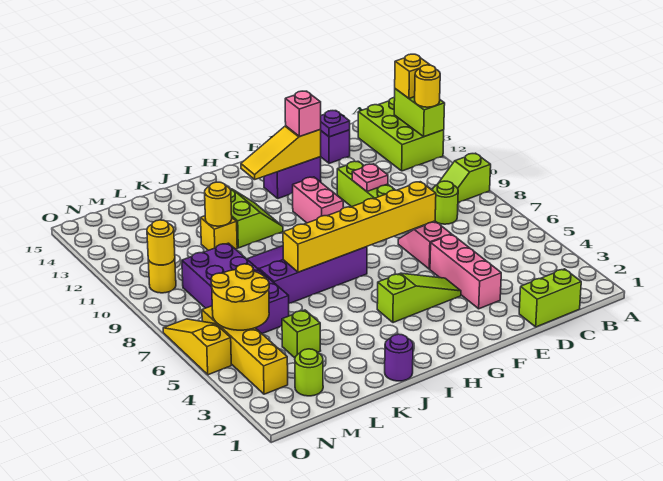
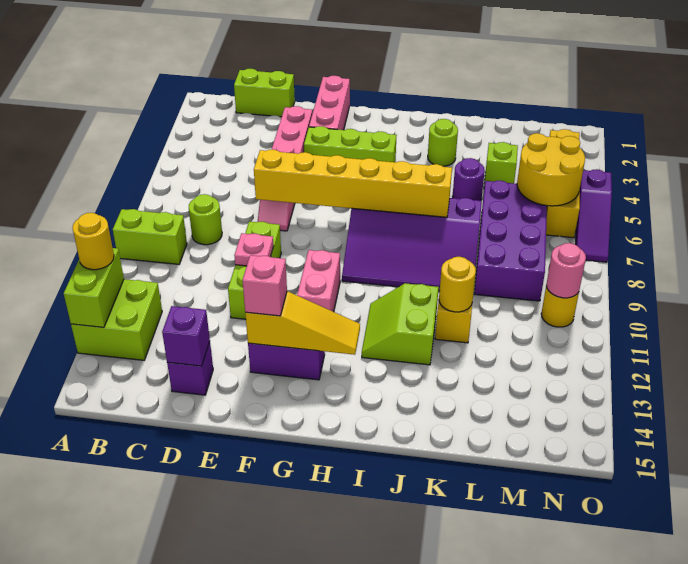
lime 1x2 slope [437,153,491,203] -> lime 1x2 brick [113,209,187,264]
lime 2x3 brick [358,98,444,171] -> lime 2x2 brick [71,279,162,360]
yellow 1x1 brick [395,54,430,98] -> none
purple 1x1 plate [320,111,350,137] -> purple 1x1 brick [162,306,210,366]
none -> pink 1x3 brick [309,76,350,130]
lime 1x3 slope [377,273,461,323] -> lime 1x3 brick [304,126,397,162]
purple 1x1 round brick [385,334,413,381] -> purple 1x1 round brick moved to [452,158,485,201]
lime 1x1 round brick [295,349,323,396] -> lime 1x1 round brick moved to [428,119,458,166]
yellow 1x1 round brick [147,220,175,265] -> pink 1x1 round brick [546,243,586,298]
yellow 1x3 slope [163,319,231,375] -> purple 1x3 slope [576,169,612,262]

